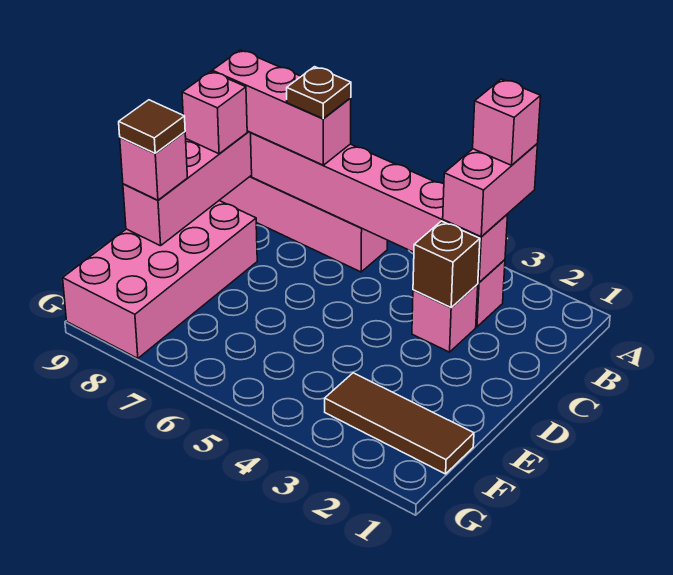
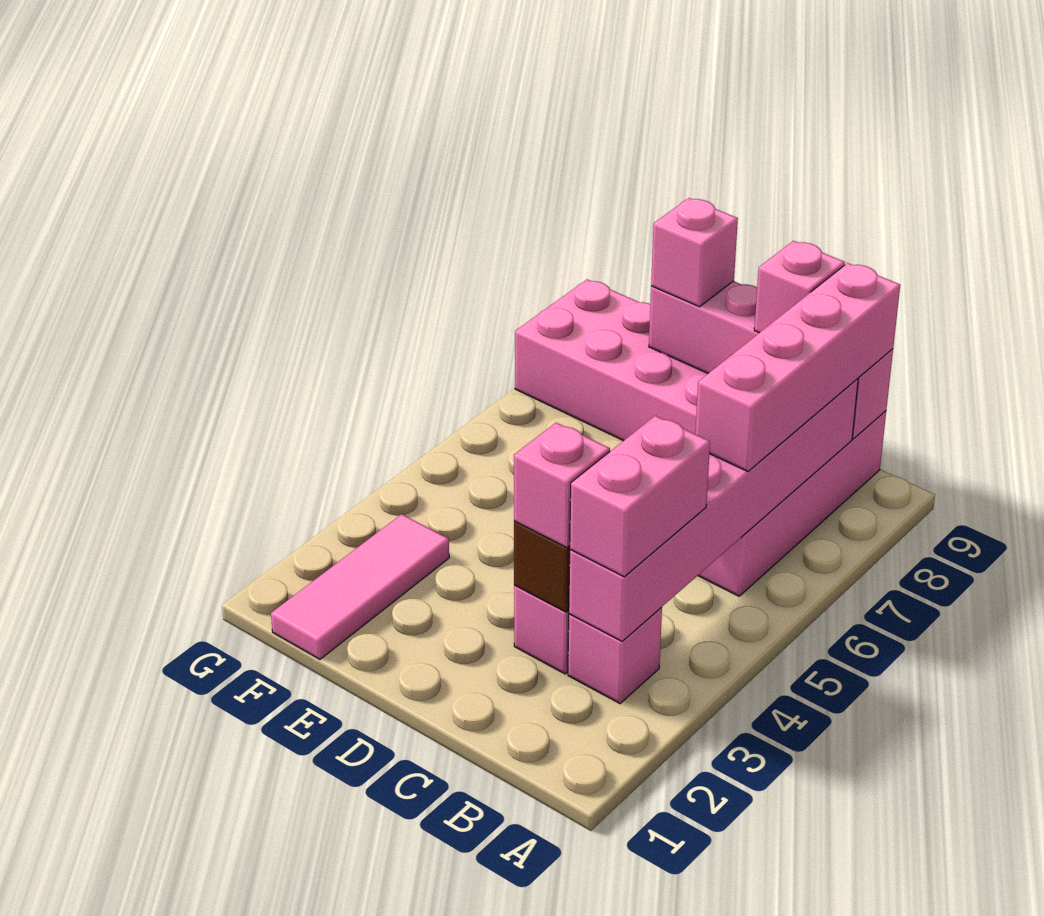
pink 1x2 brick [443,144,538,236] -> pink 1x2 brick turned to [570,416,710,577]
pink 1x1 brick [473,79,541,165] -> pink 1x1 brick moved to [514,423,610,548]
pink 1x3 brick [212,50,351,165] -> pink 1x4 brick [695,263,900,471]
brown 1x1 plate [287,67,351,119] -> none
brown 1x1 tile [119,100,185,153] -> none
brown 1x3 tile [325,373,474,474] -> pink 1x3 tile [271,514,449,659]

